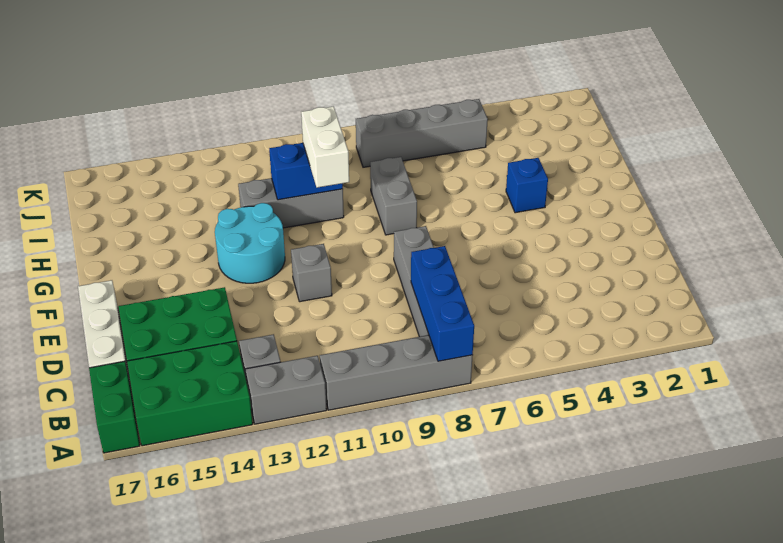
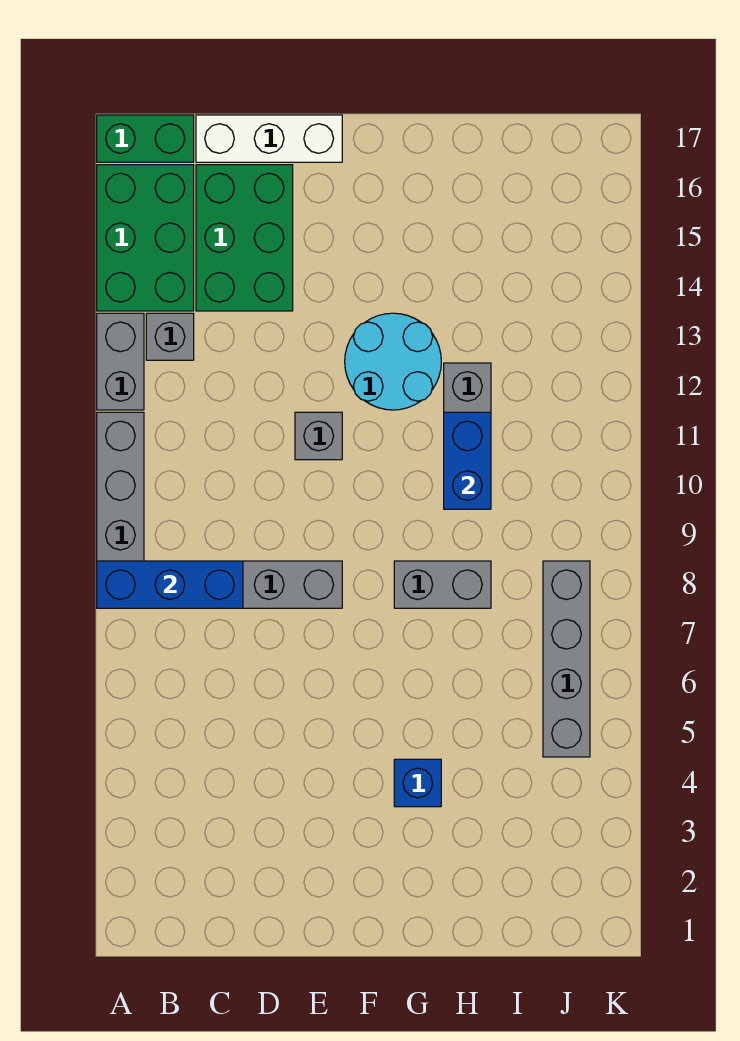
white 1x2 brick [301,106,349,188] -> none

